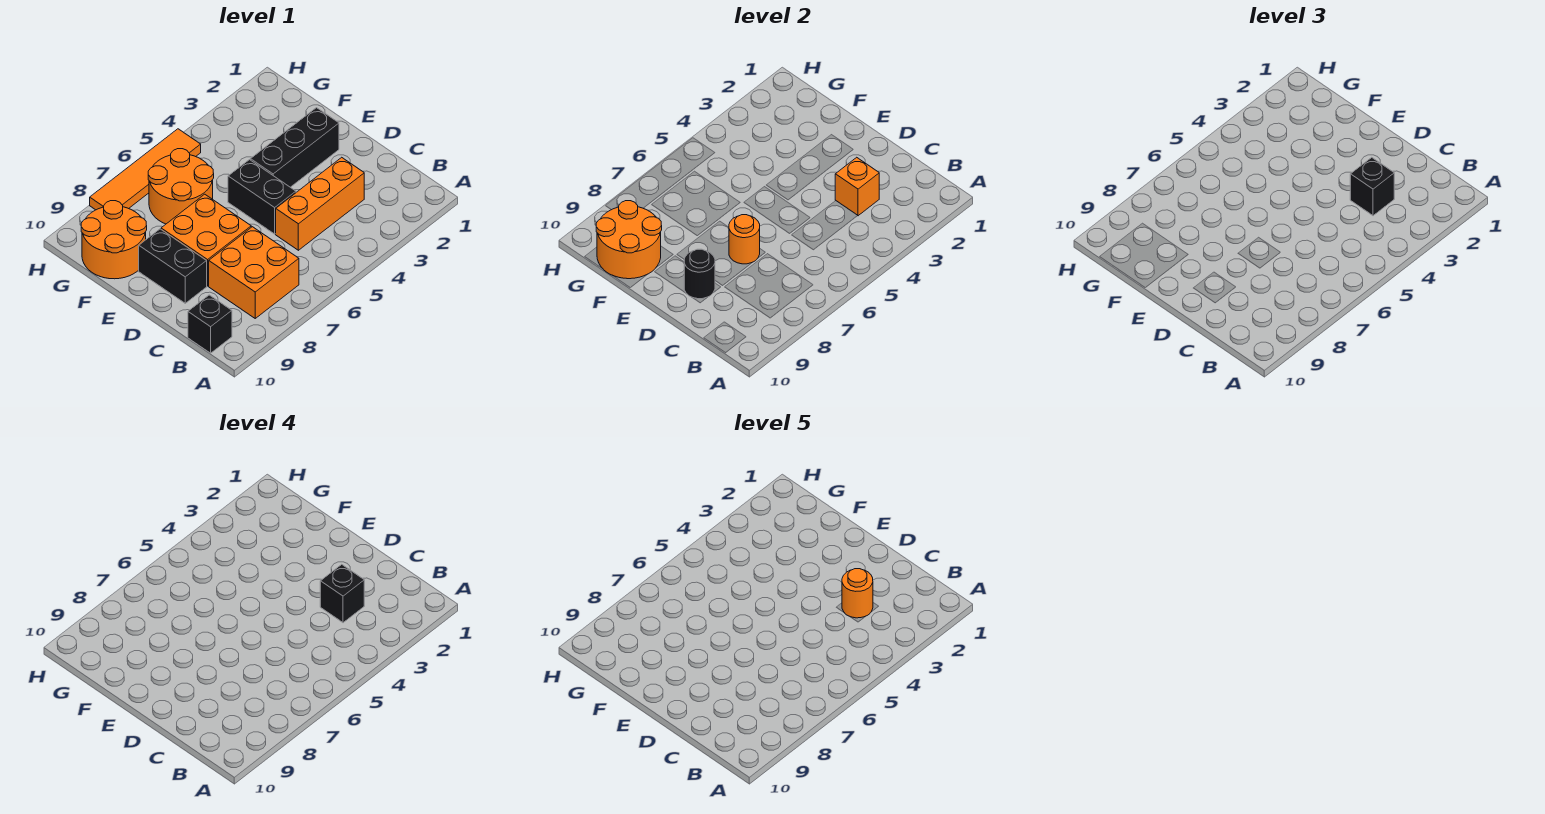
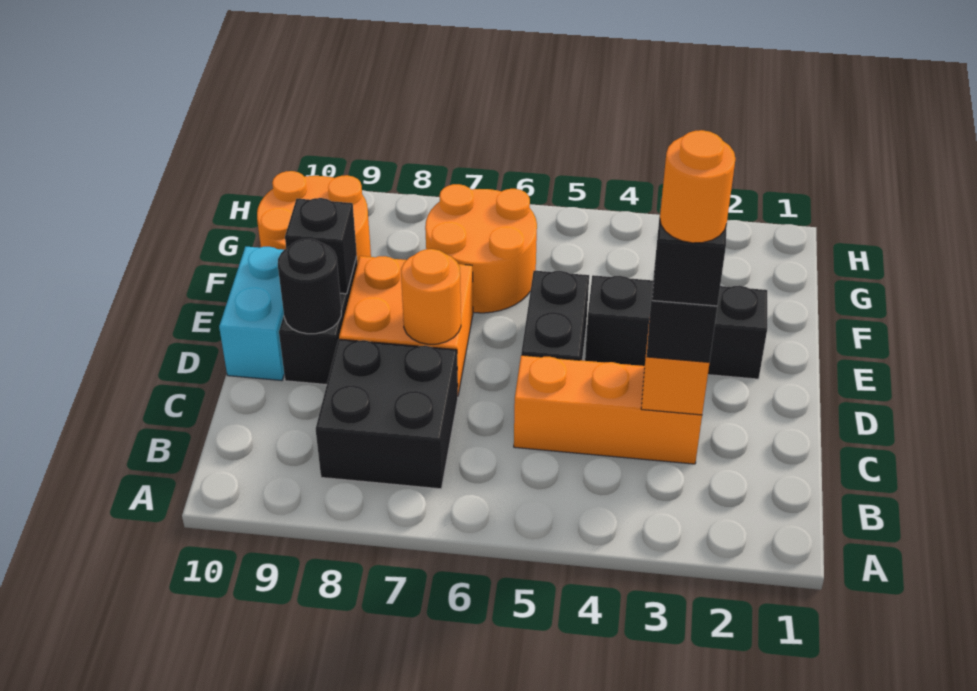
orange 2x2 brick [209,227,299,318] -> black 2x2 brick [316,339,458,489]
black 1x1 brick [188,295,232,353] -> black 1x1 brick moved to [285,198,357,294]
none -> cyan 1x2 brick [219,246,284,381]
orange 2x2 round brick [596,201,662,279] -> none
orange 1x4 tile [90,129,201,210] -> none

